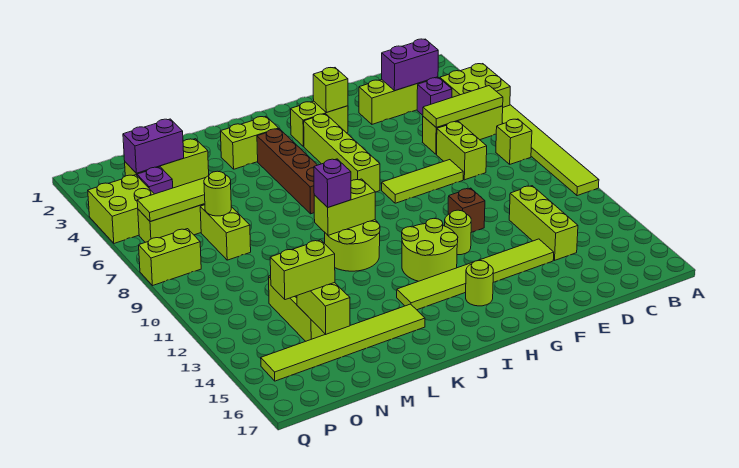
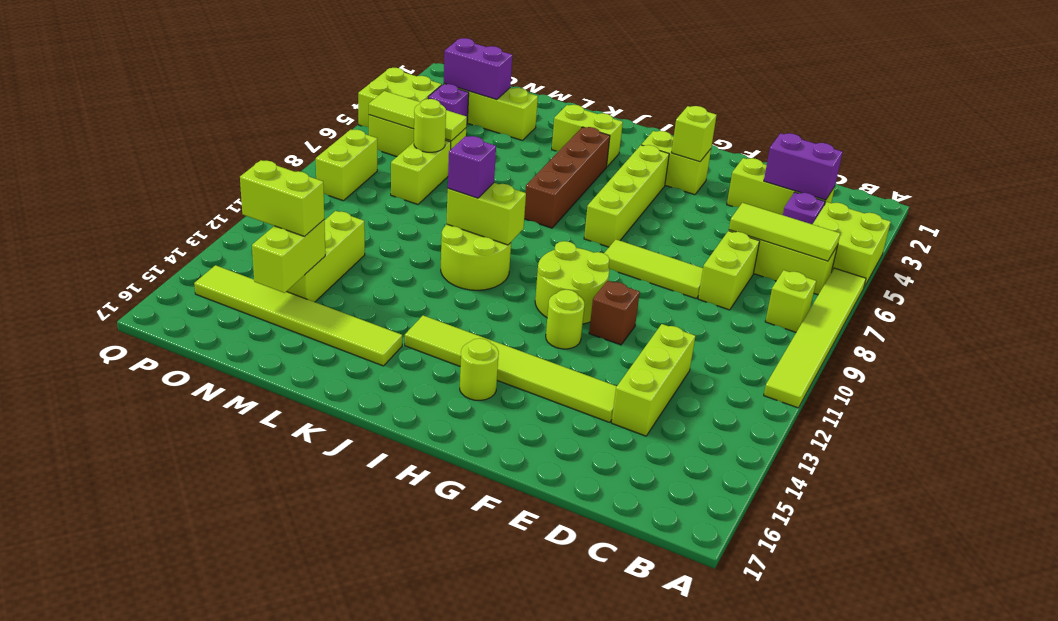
lime 2x2 round brick [402,218,458,281] -> lime 2x2 round brick moved to [535,241,609,324]
lime 1x2 brick [139,229,201,286] -> lime 1x2 brick turned to [316,130,377,201]

